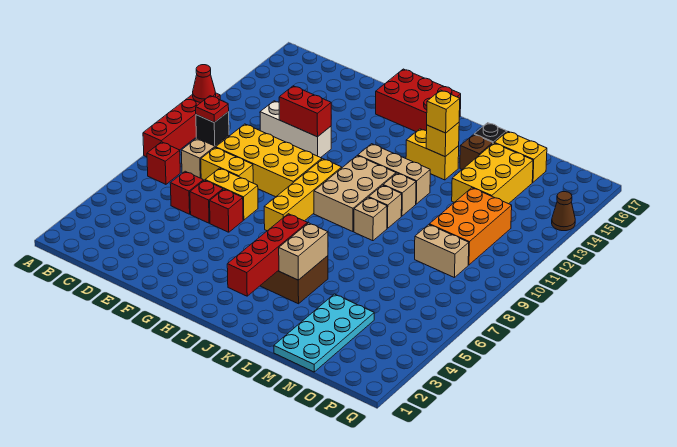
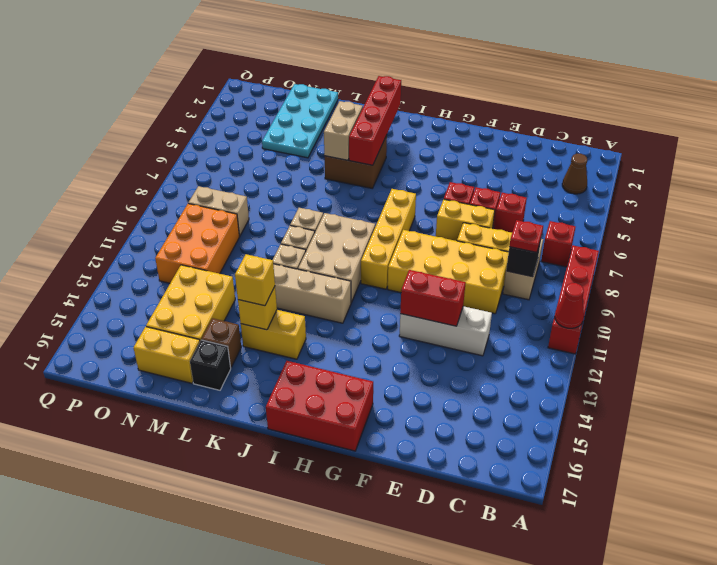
brown 1x1 cone [552,192,575,231] -> brown 1x1 cone moved to [562,154,587,194]

